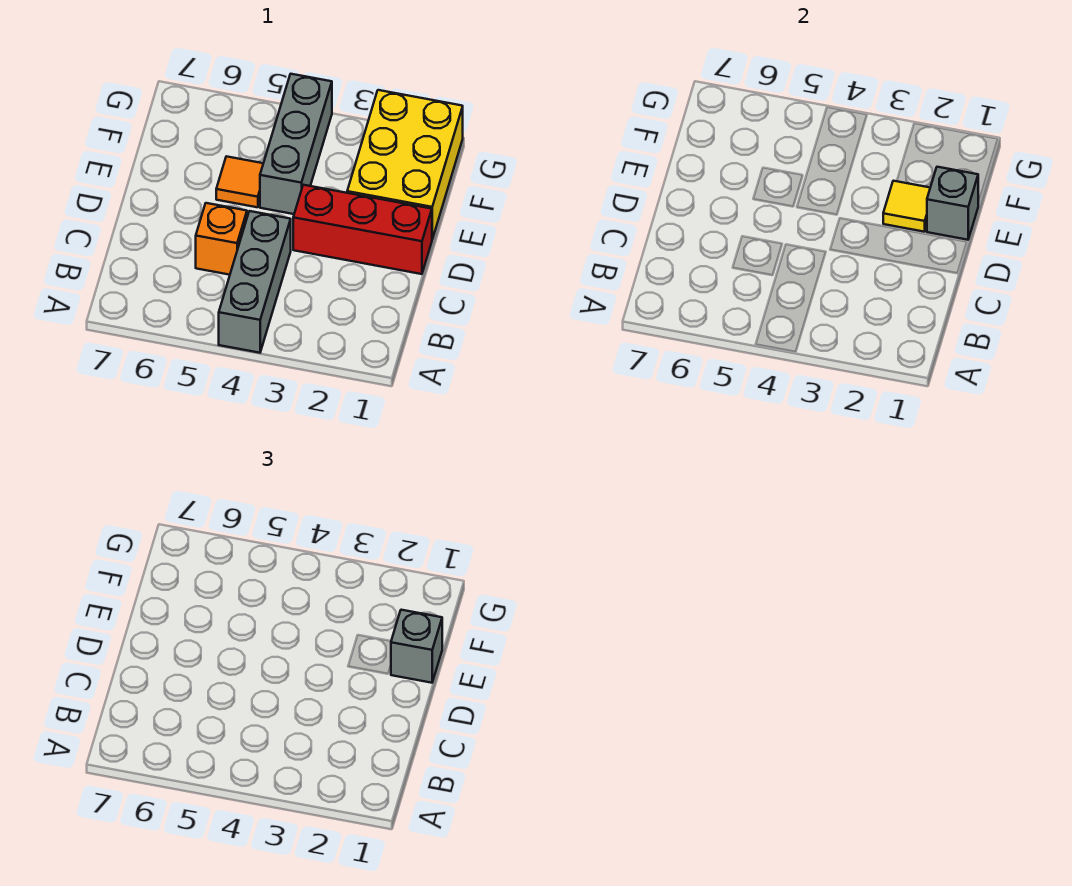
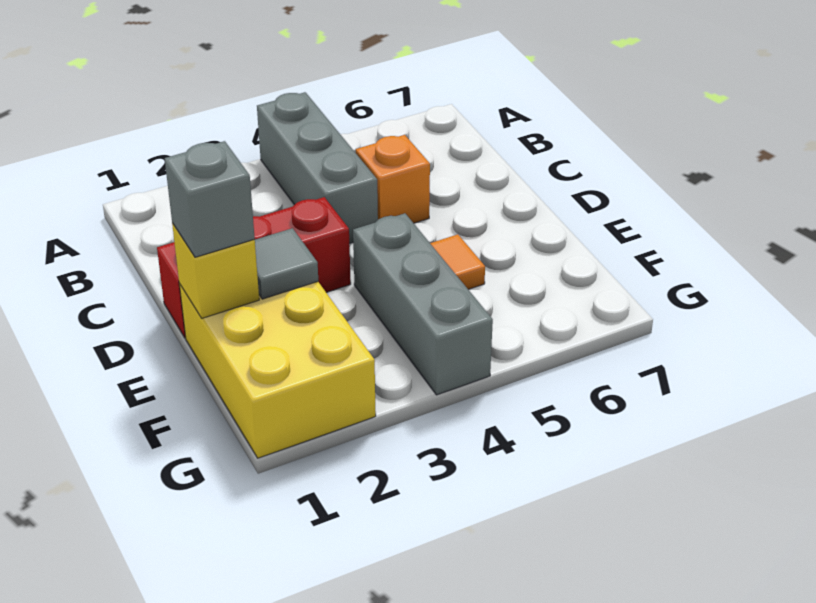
grey 1x1 brick [927,167,978,240] -> yellow 1x1 brick [172,223,259,318]
yellow 1x1 tile [883,181,930,232] -> grey 1x1 tile [255,228,318,299]

